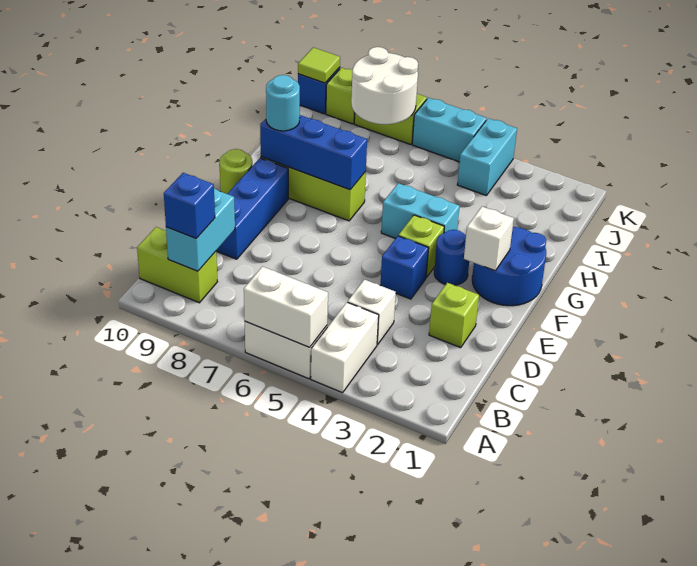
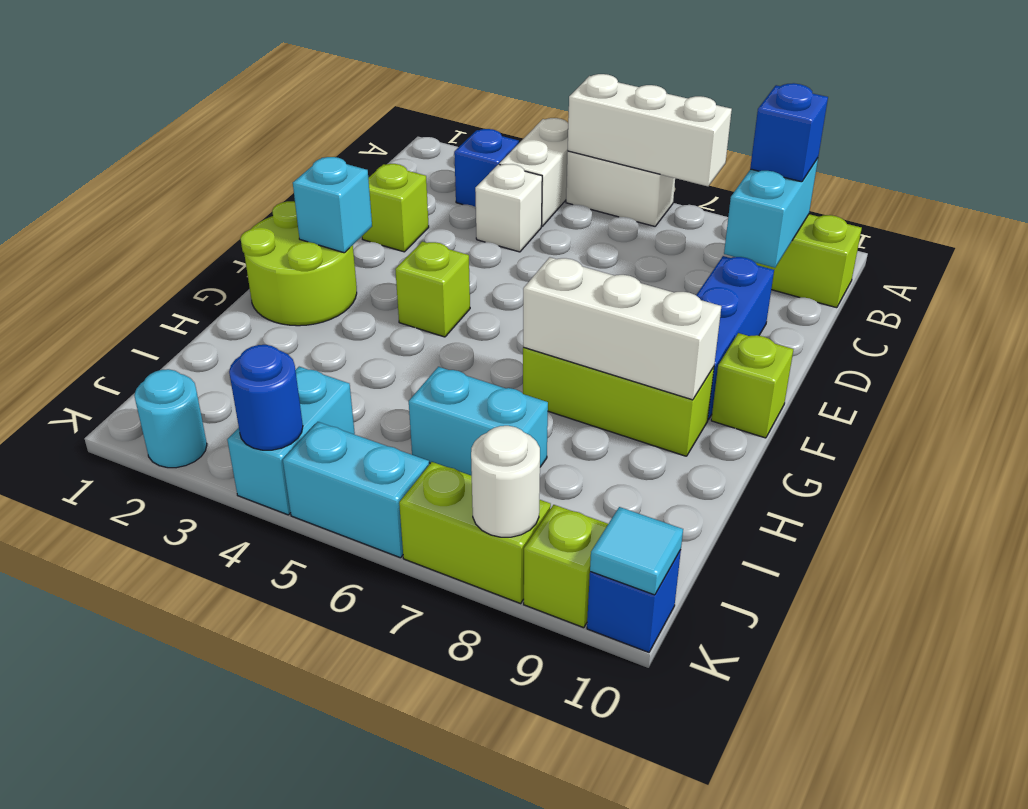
white 1x2 brick [244,267,328,347] -> white 1x3 brick [568,74,732,186]
blue 1x1 brick [380,236,429,299] -> blue 1x1 brick moved to [454,129,519,207]
blue 2x2 round brick [472,227,546,306] -> lime 2x2 round brick [240,201,357,326]
white 1x1 brick [464,207,514,271] -> cyan 1x1 brick [293,157,372,253]
blue 1x1 round brick [434,230,469,285] -> blue 1x1 round brick moved to [229,345,303,450]
lime 1x1 round brick [220,149,252,194] -> lime 1x1 brick [711,333,793,438]
cyan 1x2 brick [381,183,460,239] -> cyan 1x2 brick moved to [409,367,548,476]
blue 1x3 brick [260,115,367,190] -> white 1x3 brick [523,257,721,400]
cyan 1x1 round brick [266,75,300,131] -> cyan 1x1 round brick moved to [134,369,207,468]
white 2x2 round brick [351,47,418,124] -> white 1x1 round brick [471,426,540,537]
lime 1x1 tile [298,48,340,83] -> cyan 1x1 tile [590,507,683,595]

